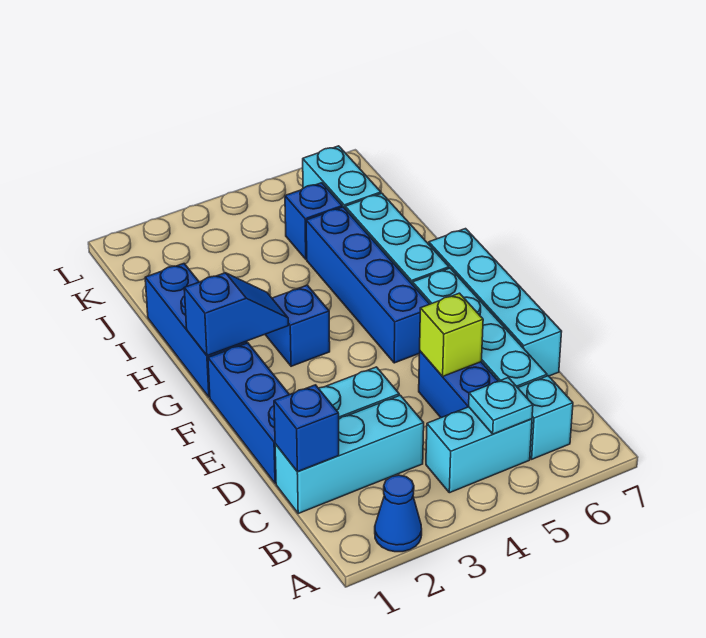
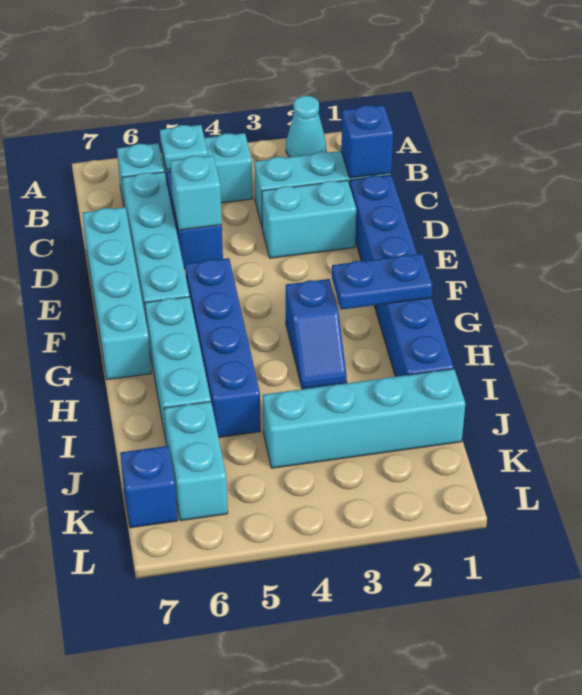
blue 1x1 cone [375,475,422,552] -> cyan 1x1 cone [286,96,326,157]
lime 1x1 brick [420,293,483,376] -> cyan 1x1 brick [170,155,222,230]
blue 1x2 slope [184,273,288,356] -> blue 1x2 plate [332,254,433,310]
none -> cyan 1x4 brick [263,369,465,468]
blue 1x1 brick [285,183,342,259] -> blue 1x1 brick moved to [120,446,178,528]

